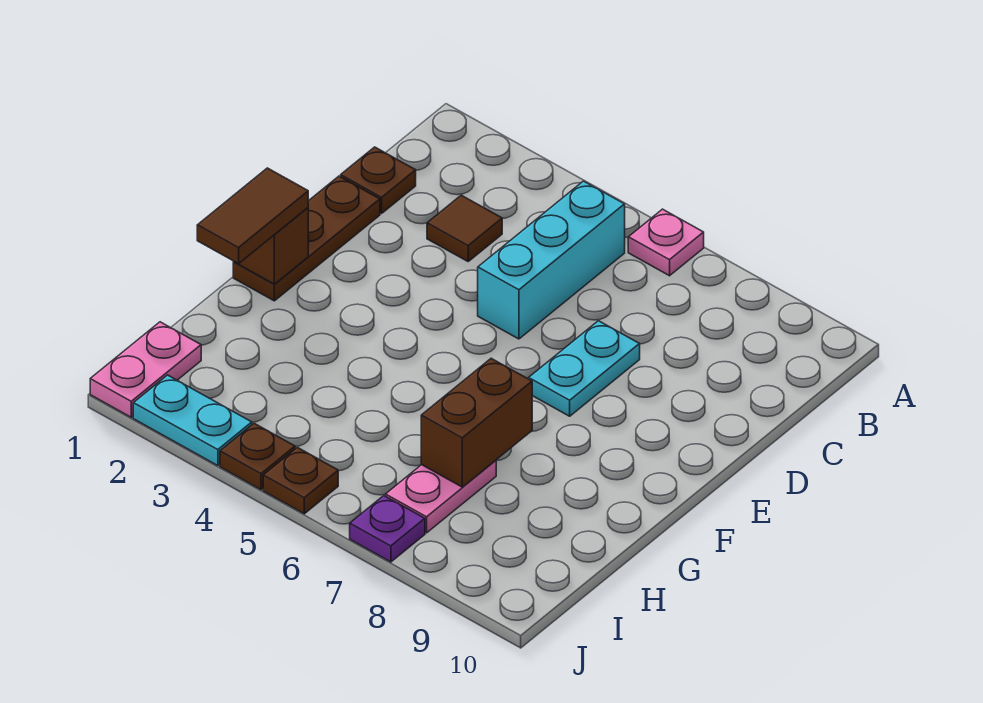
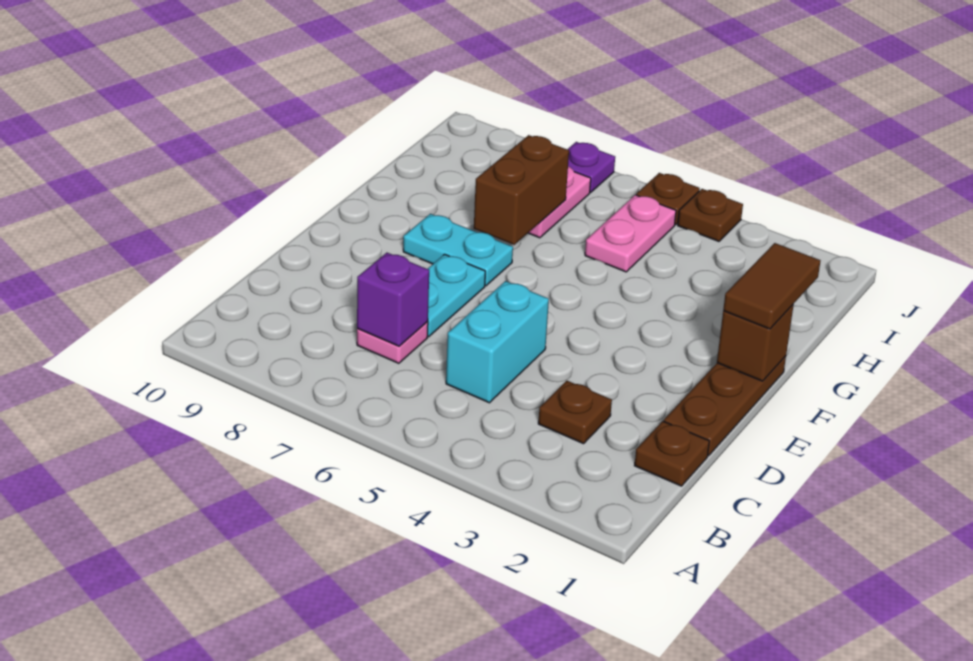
pink 1x1 plate [628,209,704,276] -> pink 1x1 plate moved to [357,322,428,363]
cyan 1x3 brick [478,181,625,339] -> cyan 1x2 brick [446,281,549,403]
brown 1x1 tile [427,195,502,261] -> brown 1x1 plate [538,381,612,444]
none -> purple 1x1 brick [357,253,429,346]
pink 1x2 plate [90,322,201,417] -> pink 1x2 plate moved to [585,195,676,272]
cyan 1x2 plate [133,375,252,466] -> cyan 1x2 plate moved to [403,214,513,286]

